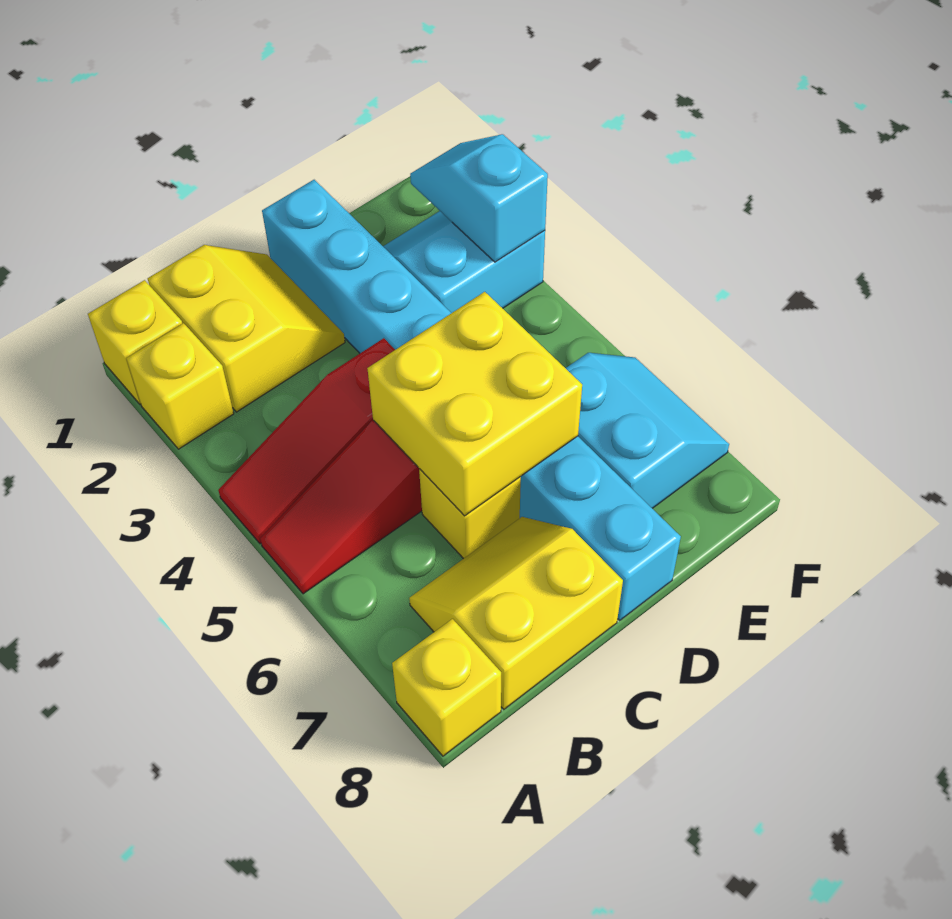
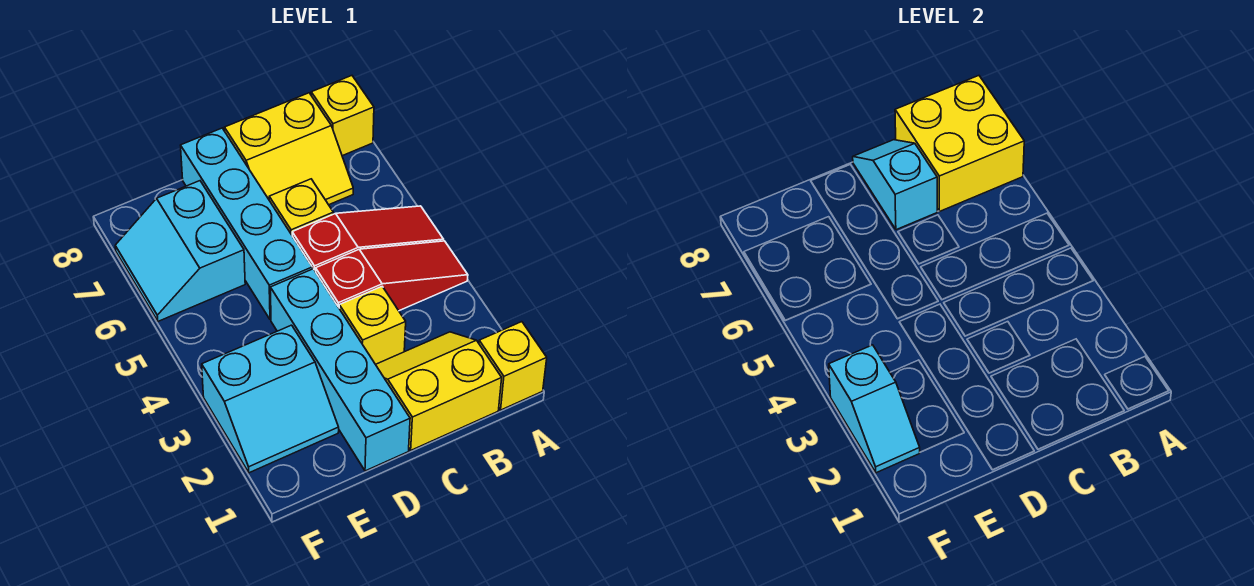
yellow 1x1 brick [126,323,234,449] -> yellow 1x1 brick moved to [339,287,406,364]
yellow 2x2 slope [148,245,345,412] -> yellow 2x2 slope turned to [376,332,502,450]
yellow 2x2 brick [367,292,582,516] -> yellow 2x2 brick moved to [895,76,1024,211]
none -> cyan 1x2 slope [853,140,938,230]

